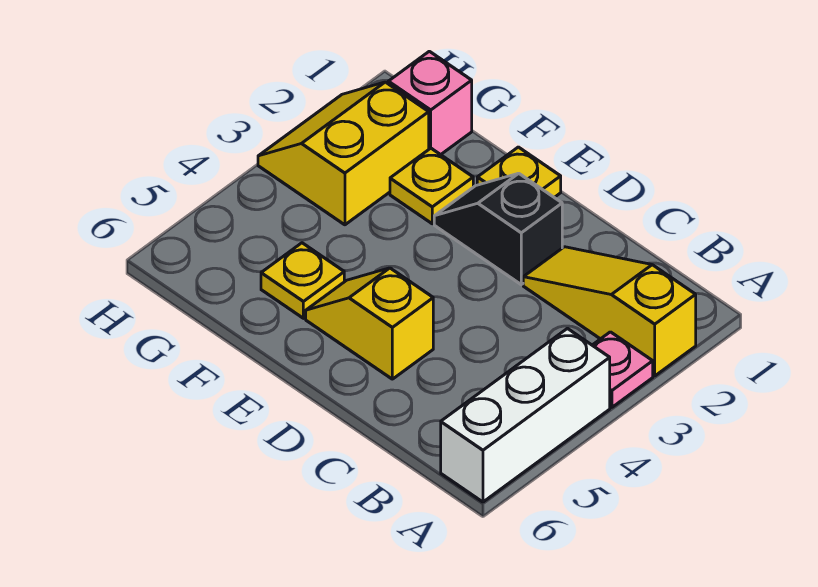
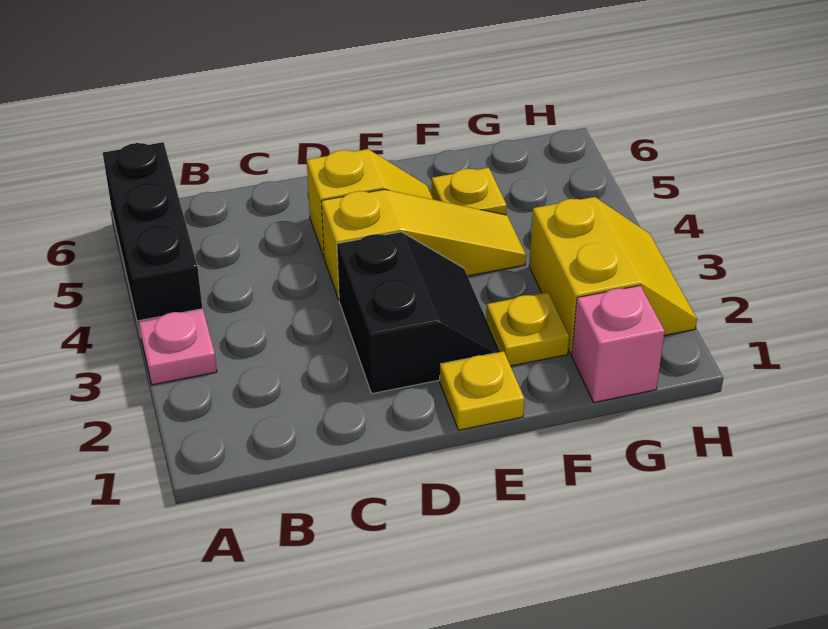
yellow 1x3 slope [523,247,696,376] -> yellow 1x3 slope moved to [321,189,526,299]
white 1x3 brick [441,329,610,502] -> black 1x3 brick [103,142,202,336]
black 1x2 slope [434,173,562,284] -> black 2x2 slope [337,232,500,394]

